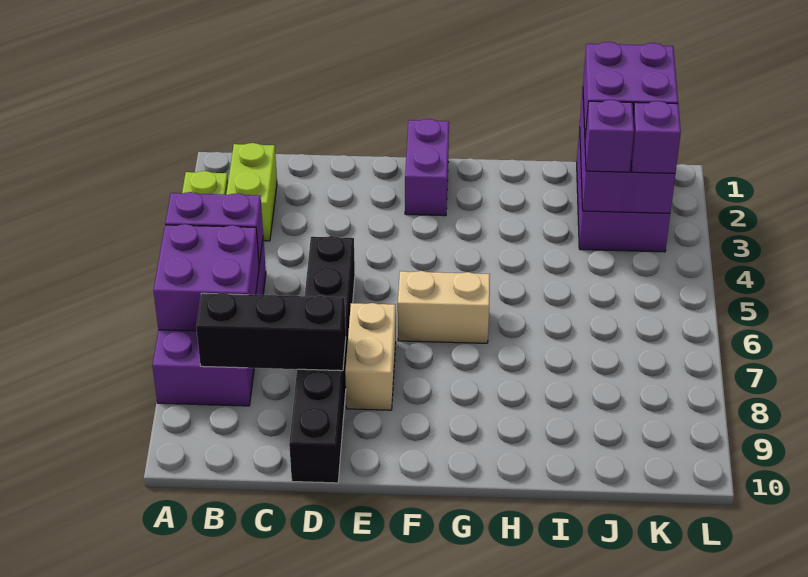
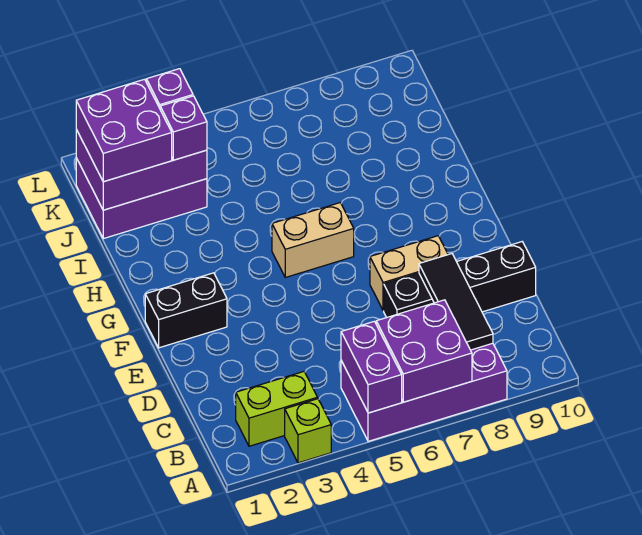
black 1x3 brick [196,293,346,371] -> black 1x3 tile [419,254,493,350]
black 1x6 brick [289,236,355,483] -> black 1x4 brick [384,242,536,317]
purple 1x2 brick [405,119,449,216] -> black 1x2 brick [145,273,227,348]
tan 1x2 brick [398,271,490,343] -> tan 1x2 brick turned to [272,203,354,277]

